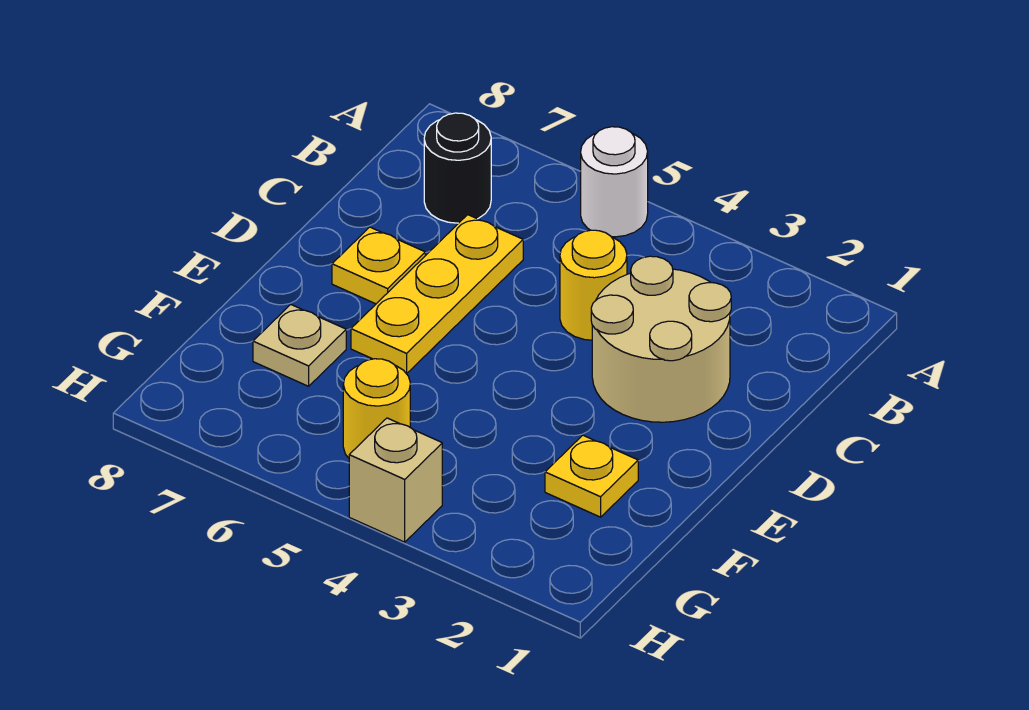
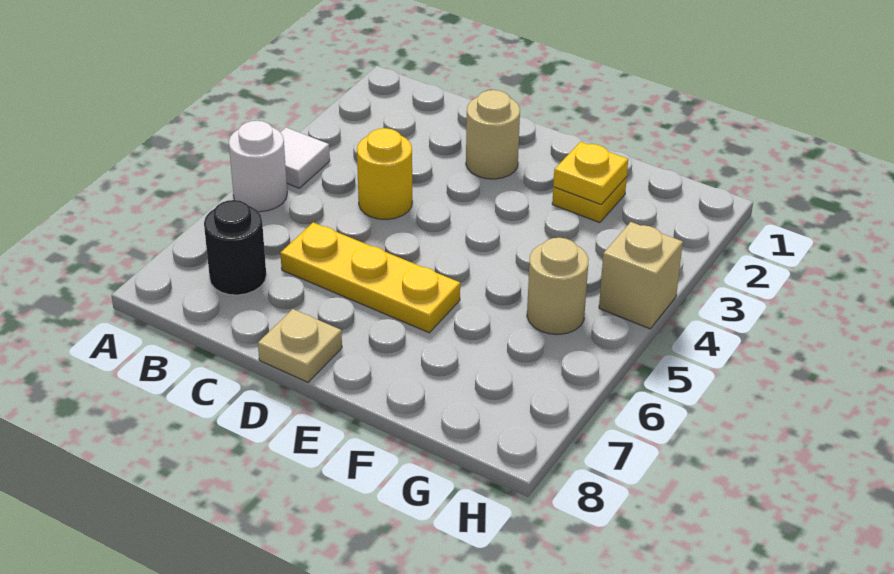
none -> white 1x1 tile [280,128,330,188]
tan 2x2 round brick [591,256,731,422] -> tan 1x1 round brick [466,90,520,179]
yellow 1x1 plate [332,227,425,304] -> yellow 1x1 plate moved to [553,142,628,205]
tan 1x1 plate [253,304,346,386] -> tan 1x1 plate moved to [258,309,342,382]
yellow 1x1 round brick [343,359,410,458] -> tan 1x1 round brick [527,238,589,334]

